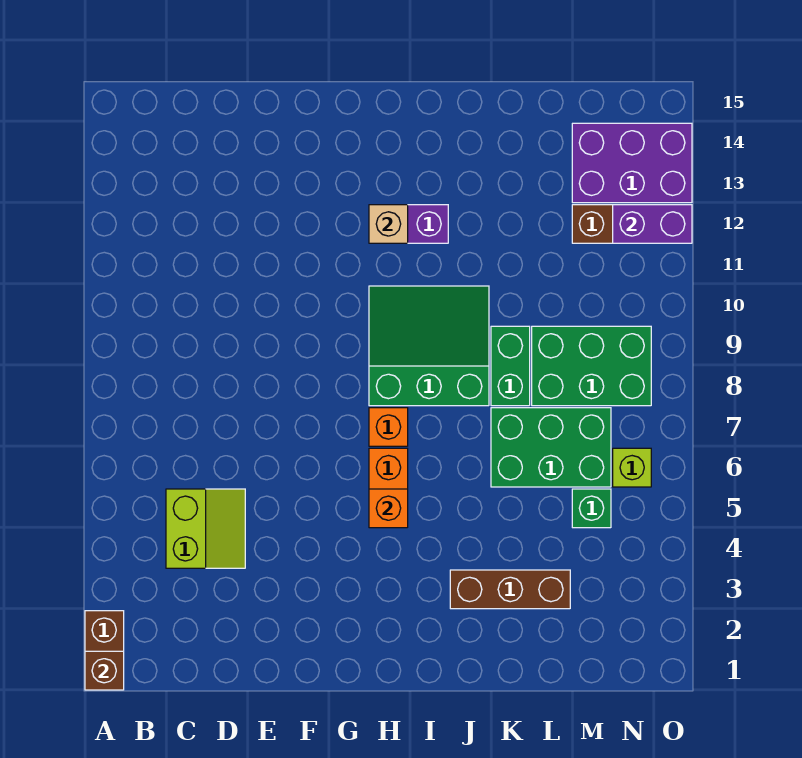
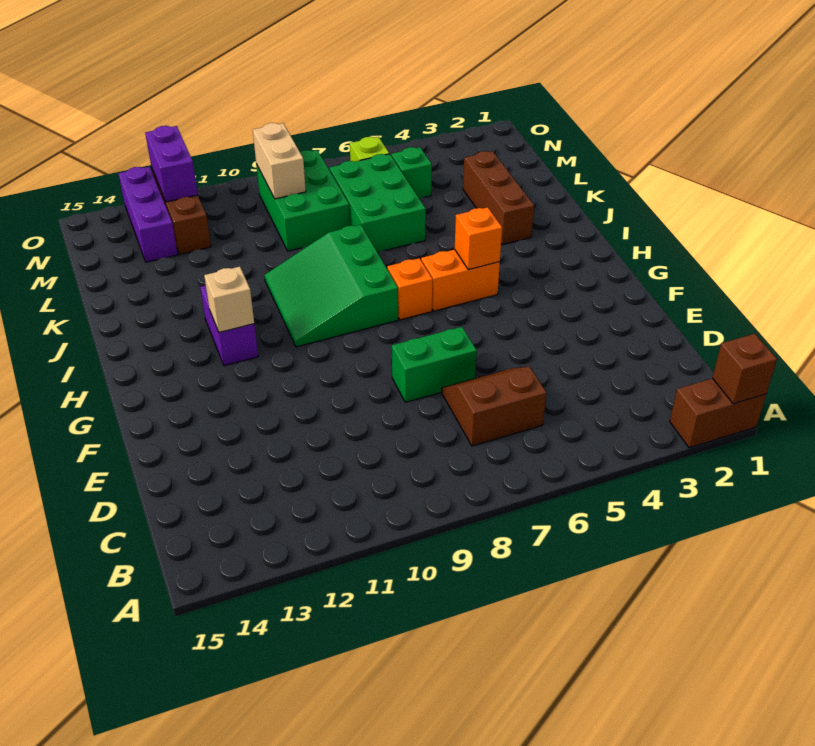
lime 2x2 slope [166,489,245,568] -> none
none -> brown 2x2 slope [442,367,547,446]
green 1x2 brick [491,326,530,406] -> green 1x2 brick moved to [392,327,477,402]
none -> tan 1x2 brick [253,123,306,199]
purple 2x3 brick [572,123,692,203] -> purple 1x3 brick [118,167,178,262]

